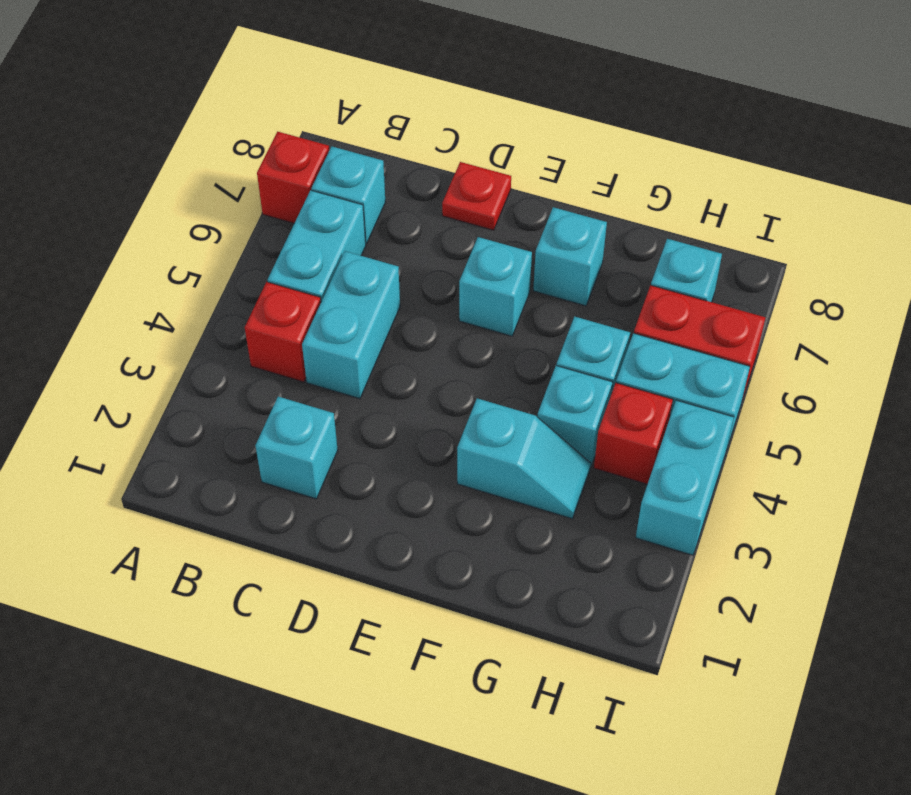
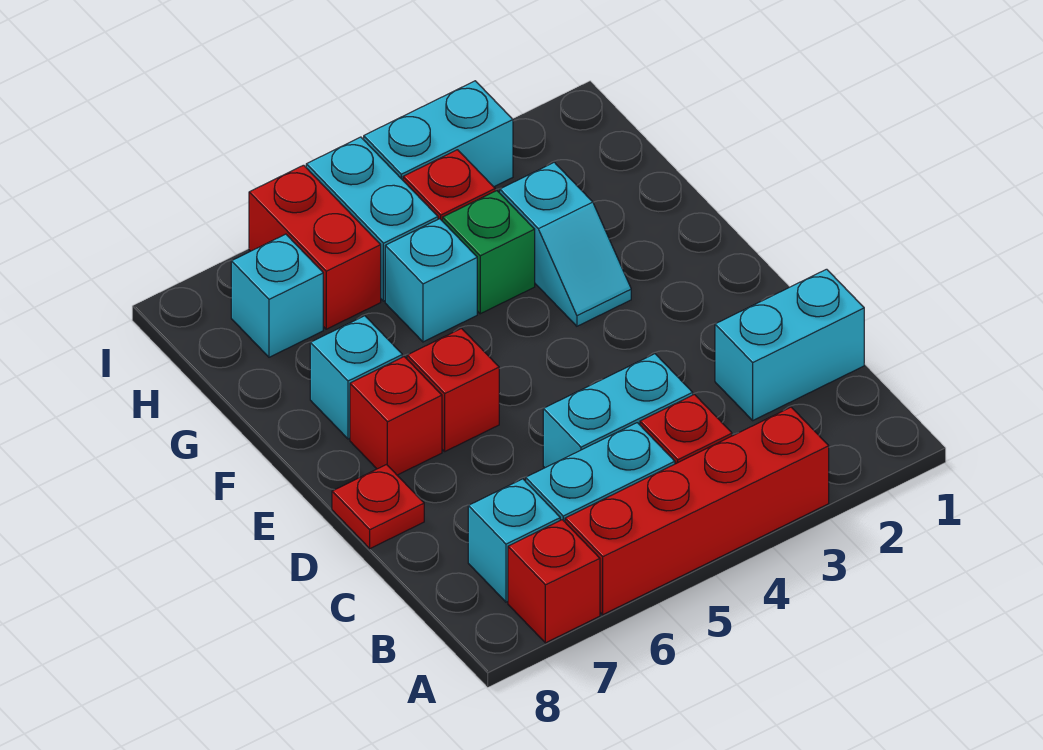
none -> red 1x4 brick [565,407,829,615]
cyan 1x1 brick [255,397,338,499] -> cyan 1x2 brick [715,269,864,420]
cyan 1x1 brick [459,237,532,336] -> red 1x1 brick [407,328,499,451]
none -> red 1x1 brick [350,357,442,475]
cyan 1x2 slope [457,398,591,519] -> cyan 1x2 slope turned to [500,162,631,326]
cyan 1x1 brick [537,365,613,467] -> green 1x1 brick [443,191,535,314]

